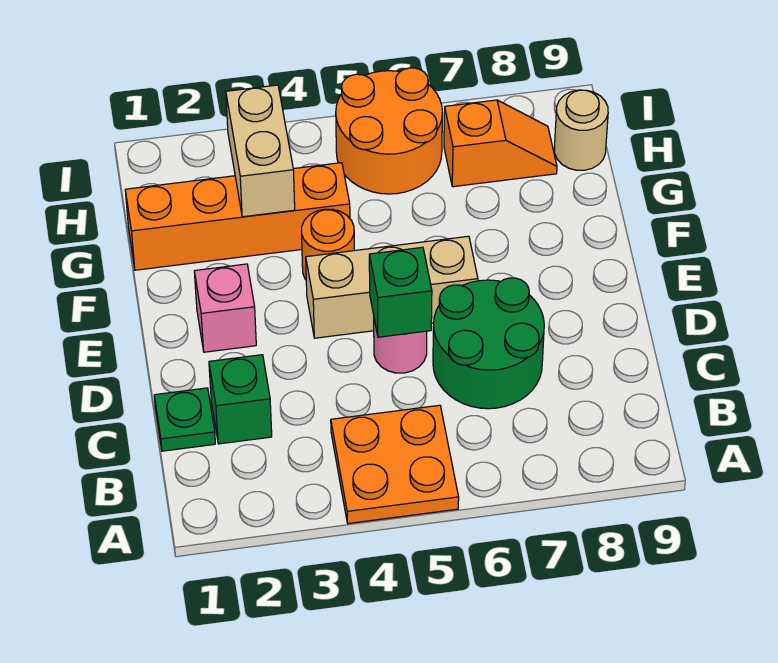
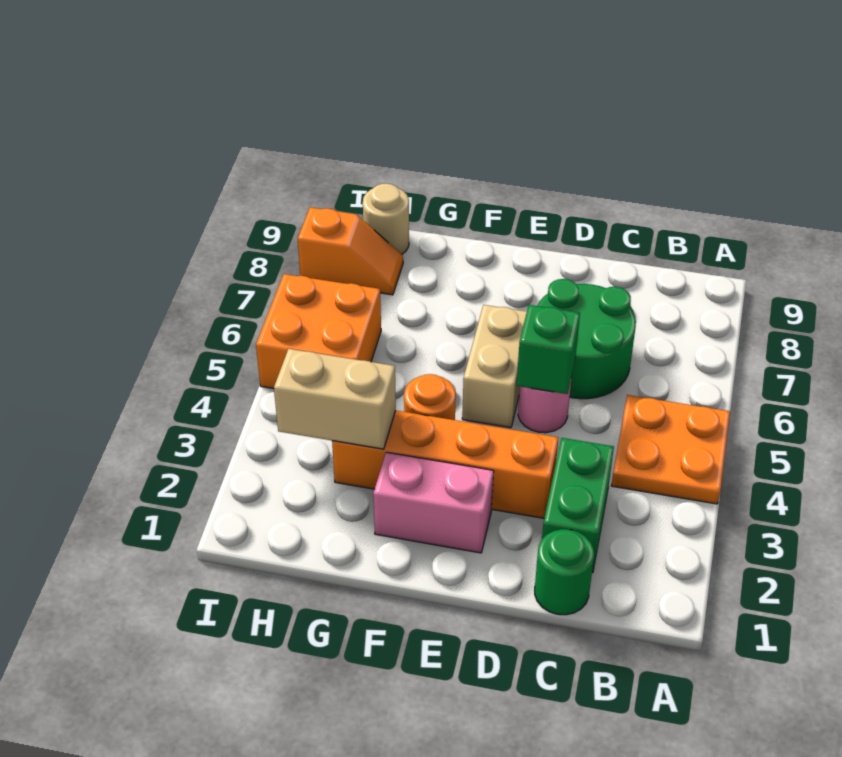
green 1x1 plate [154,388,215,451] -> green 1x1 round brick [535,529,594,615]
green 1x1 brick [209,355,272,444] -> green 1x2 brick [542,438,614,573]
pink 1x1 brick [194,264,256,352] -> pink 1x2 brick [373,452,494,553]
tan 1x3 brick [306,236,478,338] -> tan 1x2 brick [462,305,527,428]
orange 1x4 brick [125,163,350,270] -> orange 1x4 brick turned to [332,411,558,518]
orange 2x2 round brick [336,68,442,194] -> orange 2x2 brick [256,274,381,389]
orange 1x2 slope [444,100,557,187] -> orange 1x2 slope turned to [298,207,403,295]

